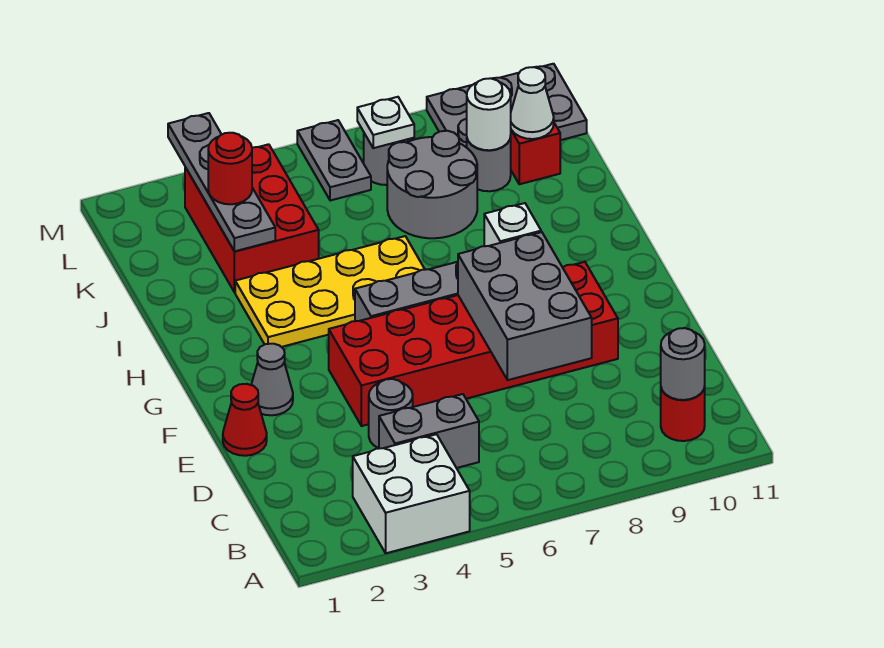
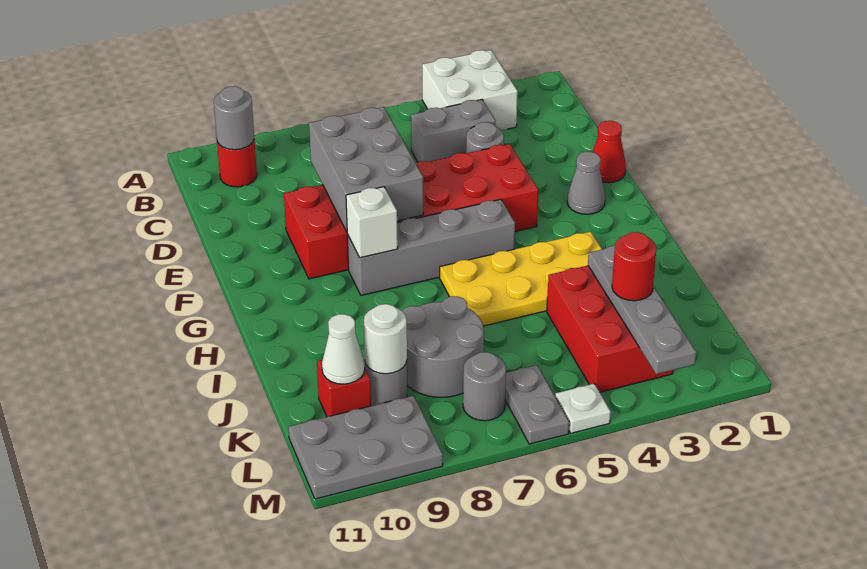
white 1x1 plate [357,97,414,148] -> white 1x1 plate moved to [555,384,611,433]

